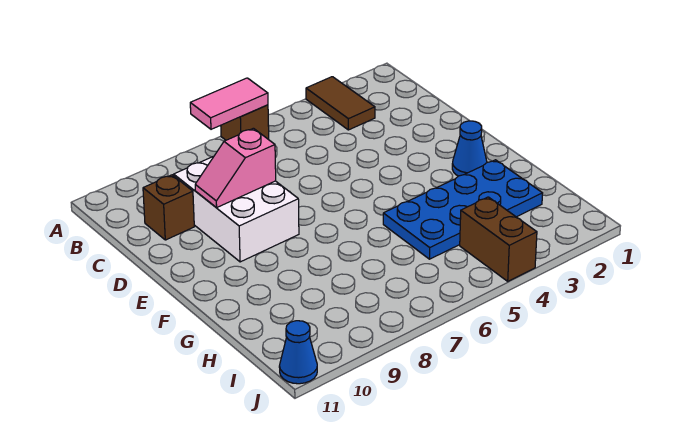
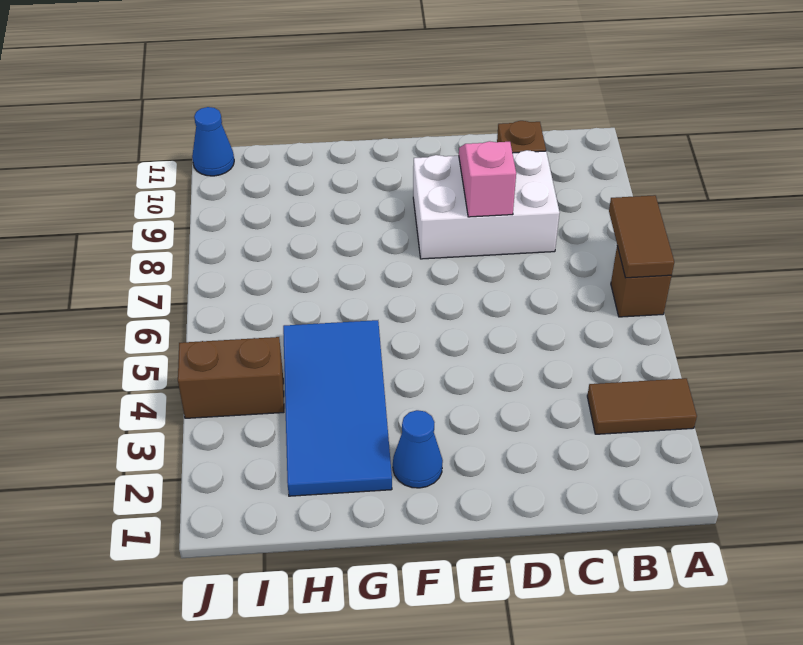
pink 1x2 tile [190,78,268,129] -> brown 1x2 tile [609,195,674,278]
blue 2x4 plate [383,160,543,259] -> blue 2x4 tile [283,320,392,496]

